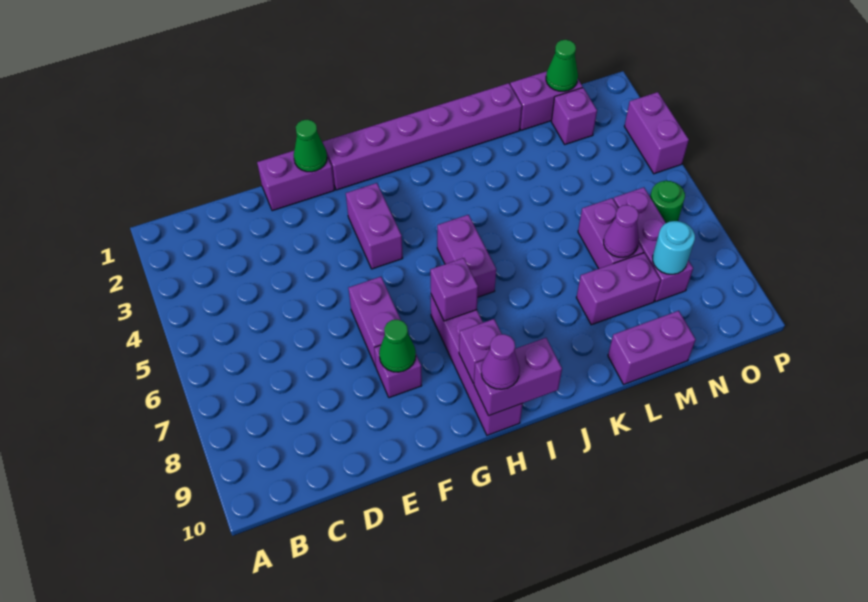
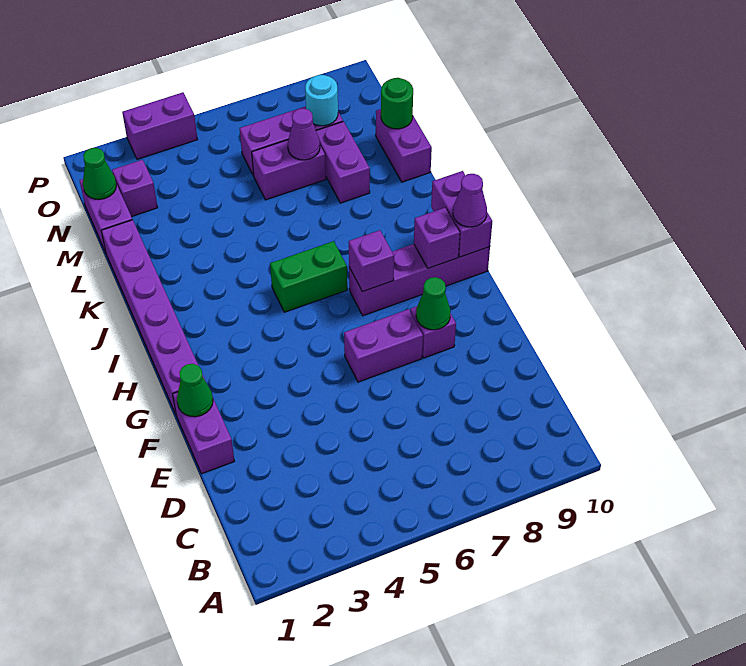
purple 1x2 brick [346,183,403,269] -> none
purple 1x2 brick [437,215,496,297] -> green 1x2 brick [270,241,347,312]
green 1x1 round brick [650,181,685,223] -> green 1x1 round brick moved to [381,78,413,129]

